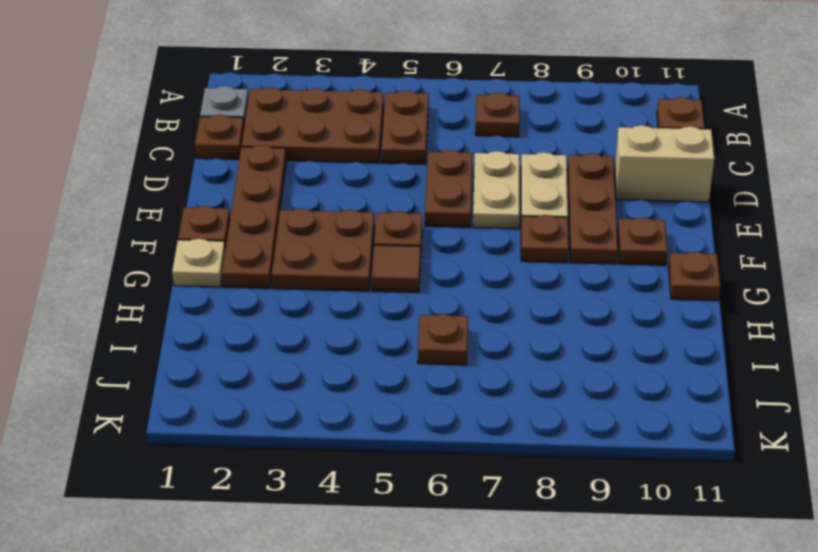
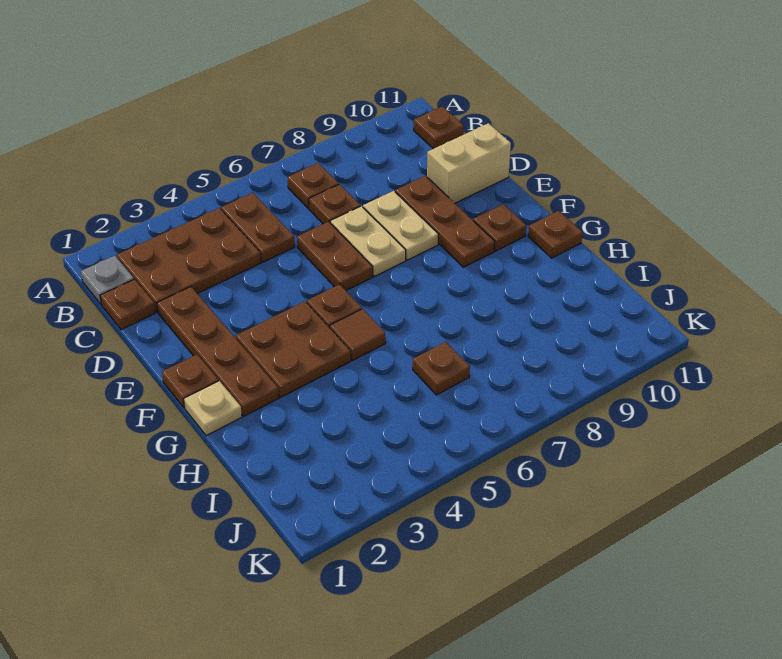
brown 1x1 plate [521,215,569,263] -> brown 1x1 plate moved to [309,184,360,224]

